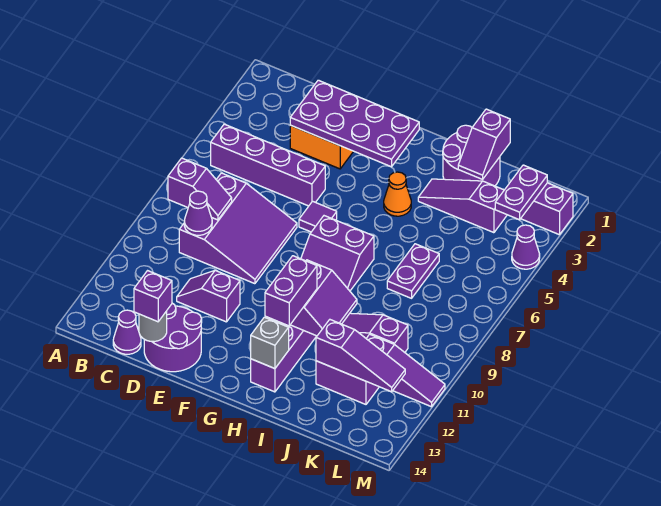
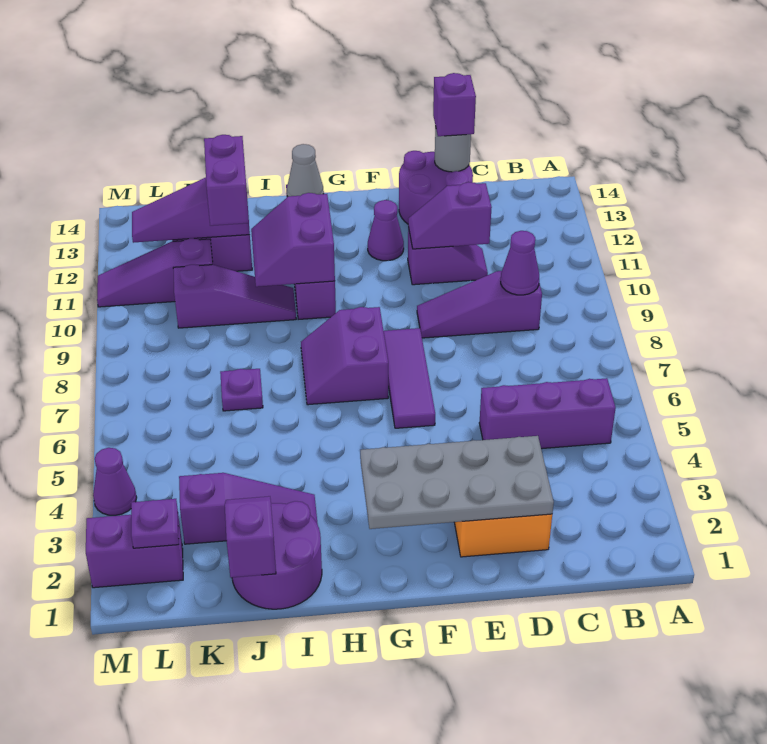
purple 1x4 brick [211,124,325,206] -> purple 1x3 brick [479,378,616,449]
purple 1x2 slope [168,158,232,220] -> purple 1x2 slope moved to [408,182,492,249]
purple 3x3 slope [179,173,297,284] -> purple 1x3 slope [417,271,542,338]
purple 1x1 cone [113,310,141,354] -> purple 1x1 cone moved to [368,200,404,261]
purple 2x4 plate [290,80,419,167] -> grey 2x4 plate [360,436,554,529]
purple 1x1 tile [299,201,337,232] -> purple 1x3 tile [384,328,435,428]
purple 2x2 slope [301,216,374,291] -> purple 2x2 slope turned to [301,307,388,405]
orange 1x1 cone [384,172,411,216] -> none
purple 1x2 brick [265,256,317,326] -> purple 1x2 brick moved to [204,135,249,226]
grey 1x1 brick [251,317,289,369] -> grey 1x1 cone [287,144,324,197]
purple 1x2 plate [387,244,439,298] -> purple 1x1 plate [220,369,263,411]
purple 1x2 plate [495,165,547,220] -> purple 1x1 plate [131,499,179,548]

